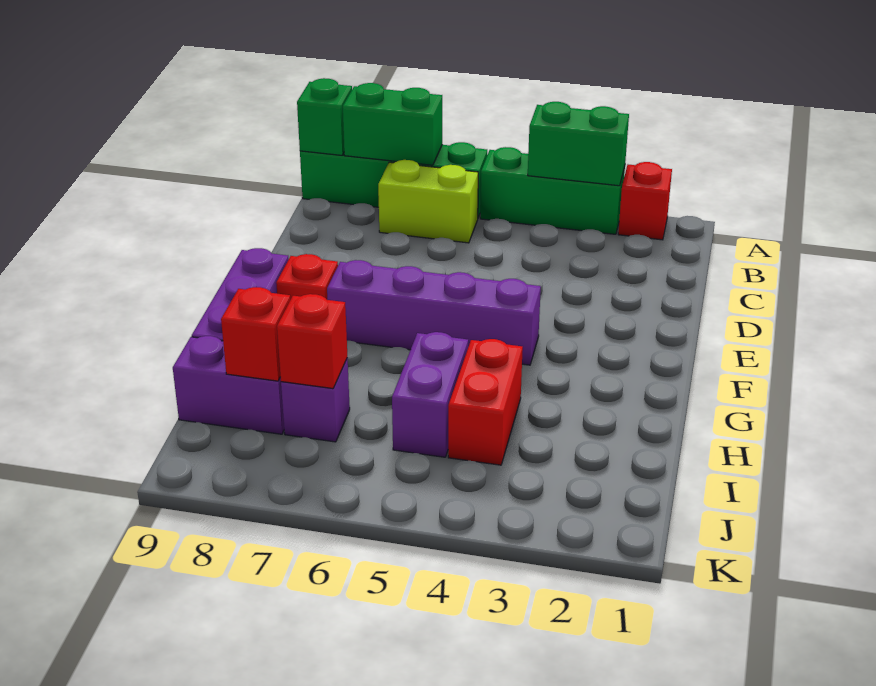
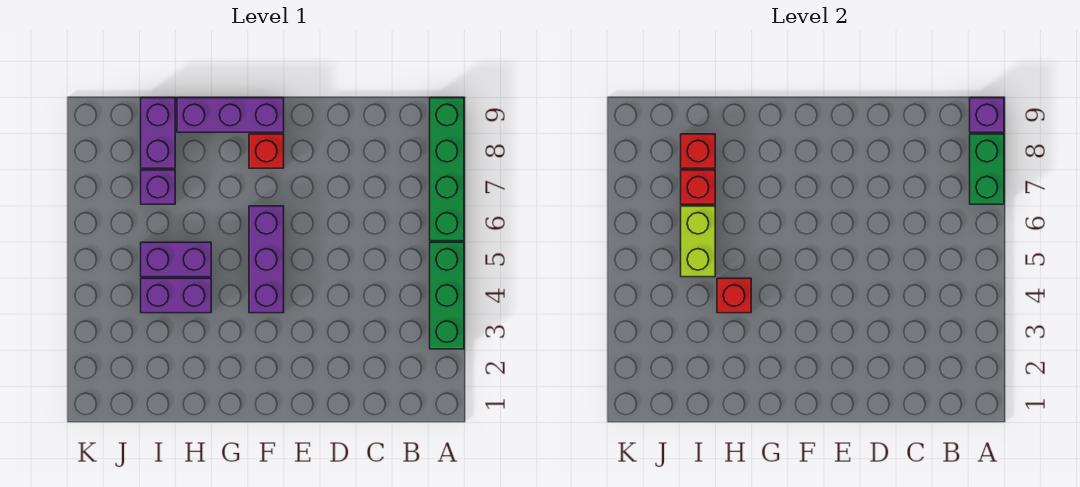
red 1x1 brick [618,162,672,240] -> red 1x1 brick moved to [717,278,751,313]
green 1x2 brick [528,102,629,186] -> none
green 1x1 brick [297,78,352,155] -> purple 1x1 brick [970,98,1004,132]
lime 1x2 brick [378,160,478,243] -> lime 1x2 brick moved to [681,206,715,277]
purple 1x4 brick [327,260,541,365] -> purple 1x3 brick [249,206,284,313]
red 1x2 brick [448,339,523,465] -> purple 1x2 brick [141,278,211,313]

